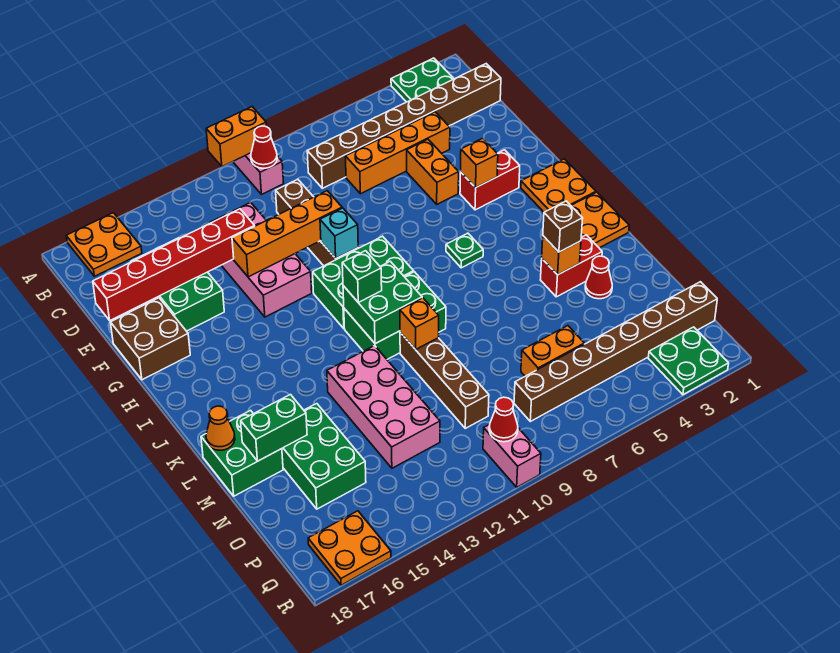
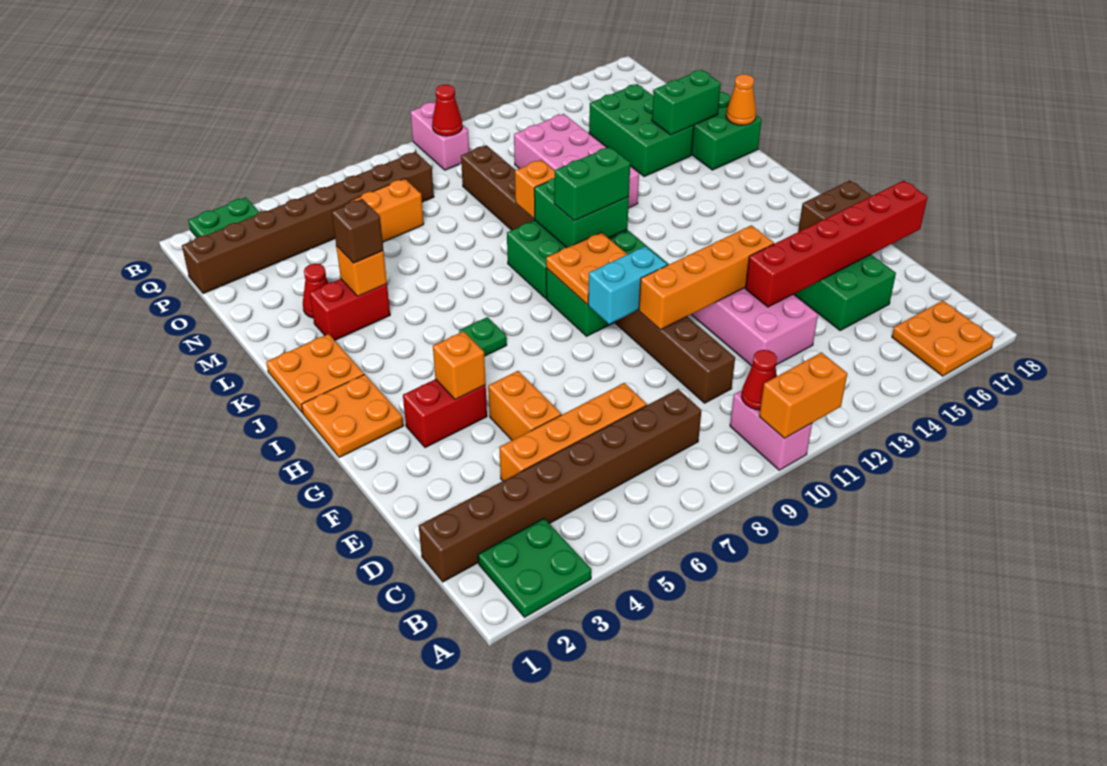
cyan 1x1 brick [320,208,358,258] -> cyan 1x2 brick [588,246,667,324]
green 1x1 brick [342,251,382,302] -> green 1x2 brick [554,147,630,221]
orange 2x2 plate [308,511,391,585] -> orange 2x2 plate moved to [546,232,627,304]

